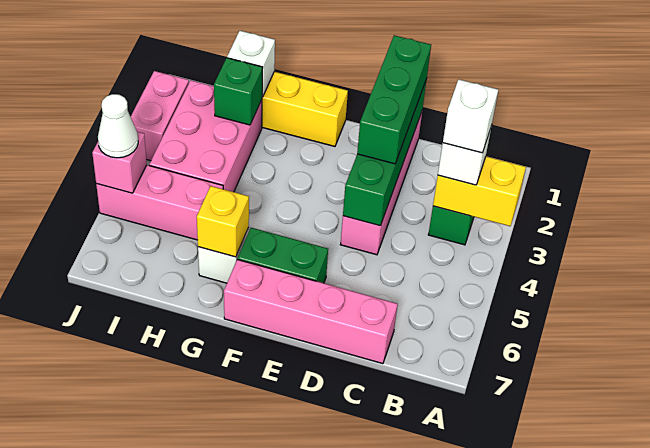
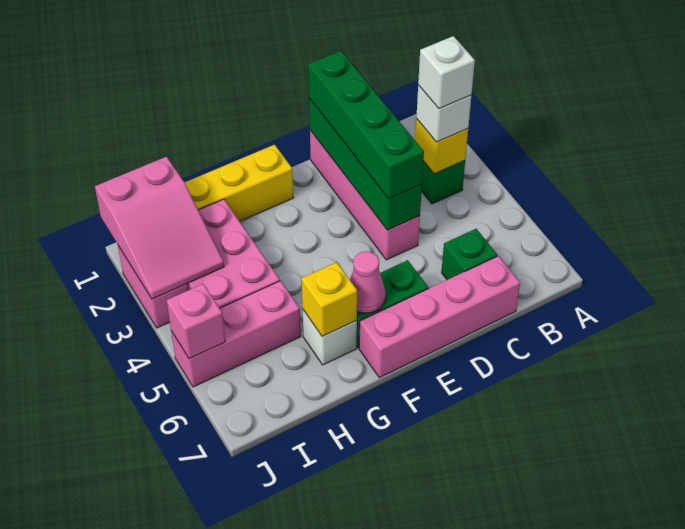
yellow 1x2 brick [433,156,526,226] -> yellow 1x1 brick [415,119,468,174]
green 1x3 brick [357,35,431,164] -> green 1x4 brick [308,51,424,199]
none -> pink 1x1 cone [350,251,386,313]
white 1x1 brick [227,31,275,97] -> none
green 1x1 brick [214,58,263,125] -> green 1x1 brick moved to [441,229,497,280]
none -> pink 2x3 slope [95,157,224,299]
white 1x1 cone [98,94,138,158] -> none

